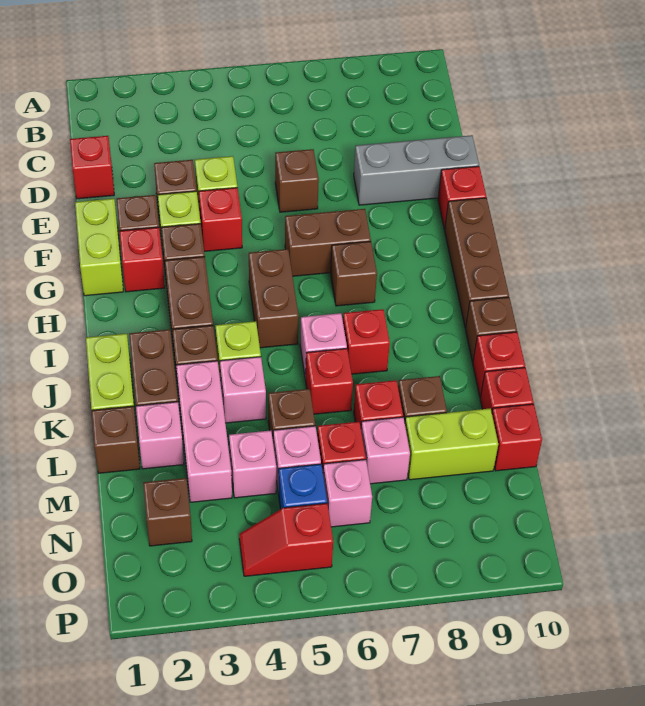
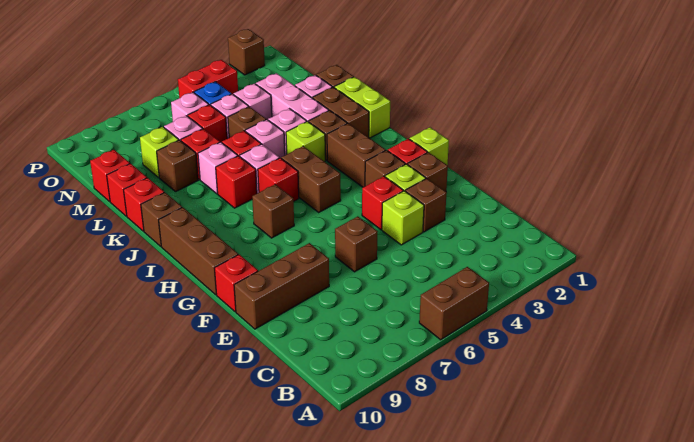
red 1x1 brick [70,136,114,199] -> red 1x1 brick moved to [258,158,299,201]
grey 1x3 brick [354,135,479,205] -> brown 1x3 brick [234,243,329,329]
lime 1x2 brick [75,199,123,296] -> lime 1x1 brick [409,127,449,165]
brown 1x2 brick [285,209,371,276] -> brown 1x2 brick moved to [419,267,489,340]
none -> pink 1x1 brick [245,119,285,158]
none -> pink 1x1 brick [198,142,238,194]
lime 1x2 brick [405,408,498,480] -> lime 1x1 brick [140,127,179,177]
brown 1x1 brick [143,478,192,546] -> brown 1x1 brick moved to [228,29,265,75]
red 1x2 slope [239,503,333,576] -> red 1x2 brick [178,60,238,98]

